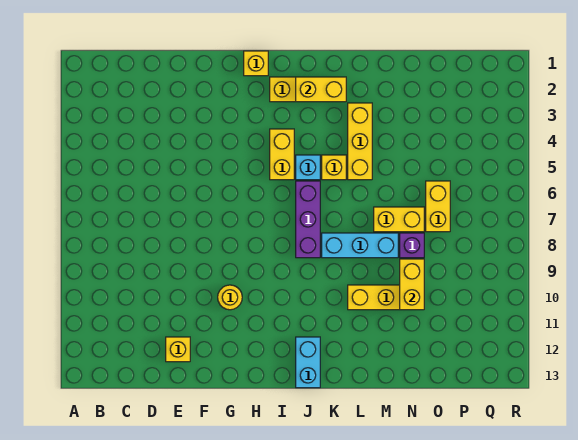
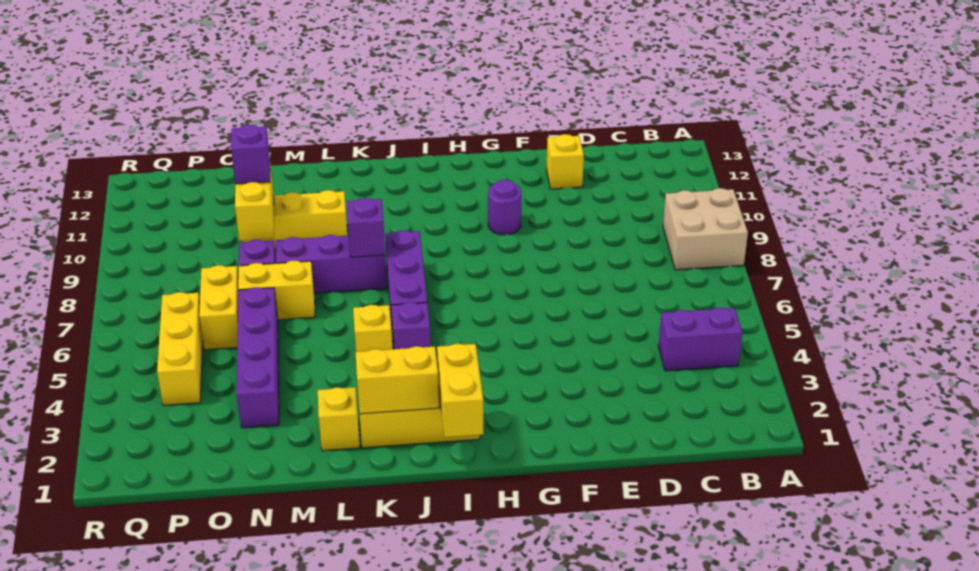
none -> tan 2x2 brick [663,188,748,270]
none -> purple 1x2 brick [659,307,743,371]
yellow 1x1 round brick [218,285,242,310] -> purple 1x1 round brick [488,180,522,235]
yellow 1x1 brick [244,51,268,76] -> yellow 1x1 brick moved to [318,387,360,451]
yellow 1x2 brick [270,129,294,180] -> yellow 1x2 brick moved to [437,344,483,437]
cyan 1x1 brick [296,155,320,180] -> purple 1x1 brick [391,302,431,349]
cyan 1x2 brick [296,337,320,388] -> none
cyan 1x3 brick [322,233,398,258] -> purple 1x3 brick [276,235,387,293]
none -> purple 1x1 brick [346,198,385,257]
yellow 1x3 brick [348,103,372,180] -> yellow 1x3 brick moved to [157,292,203,405]
none -> purple 1x4 brick [237,287,279,428]
none -> purple 1x1 brick [231,125,270,184]

